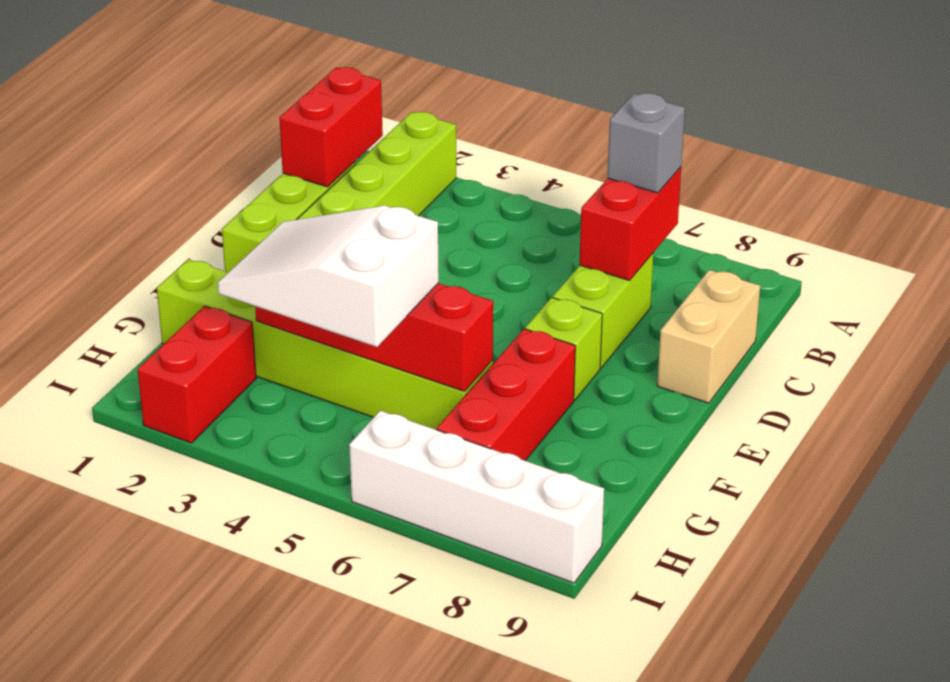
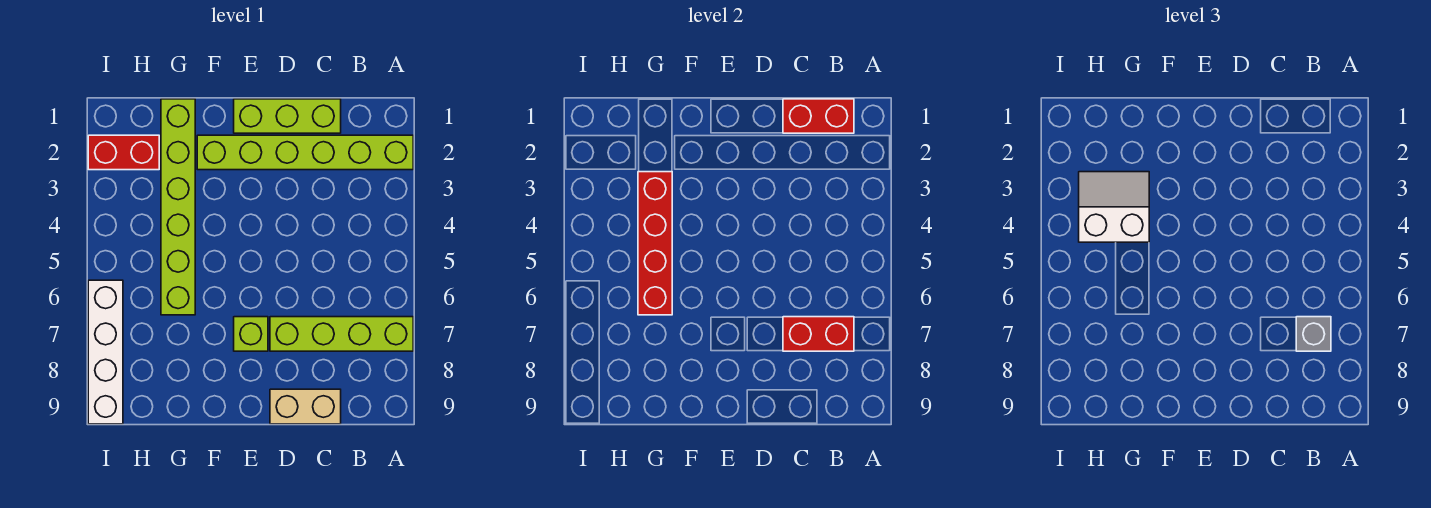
lime 1x2 brick [553,254,653,368] -> lime 1x4 brick [270,317,413,351]
red 1x3 brick [437,329,575,461] -> none
white 2x3 slope [218,205,439,347] -> white 2x2 slope [1079,172,1149,242]

